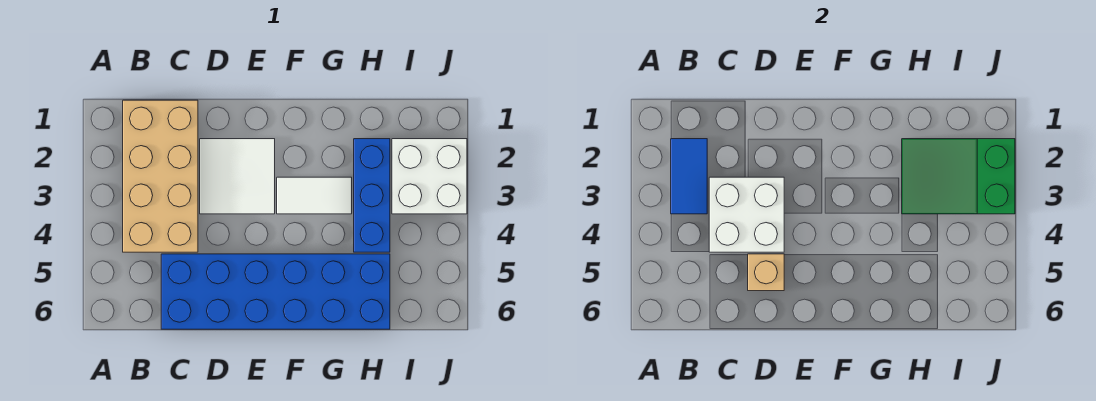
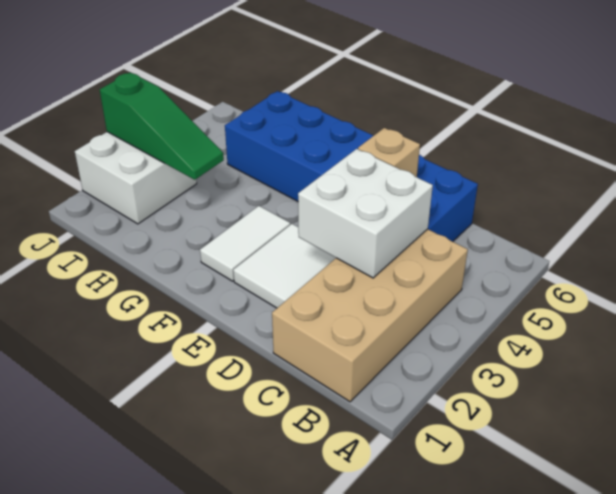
blue 1x2 tile [671,139,707,214] -> none
white 1x2 tile [277,177,352,214] -> white 1x2 tile turned to [200,206,290,281]
blue 1x3 brick [354,139,390,252] -> none
green 2x3 slope [902,139,1015,214] -> green 1x3 slope [100,73,224,180]

